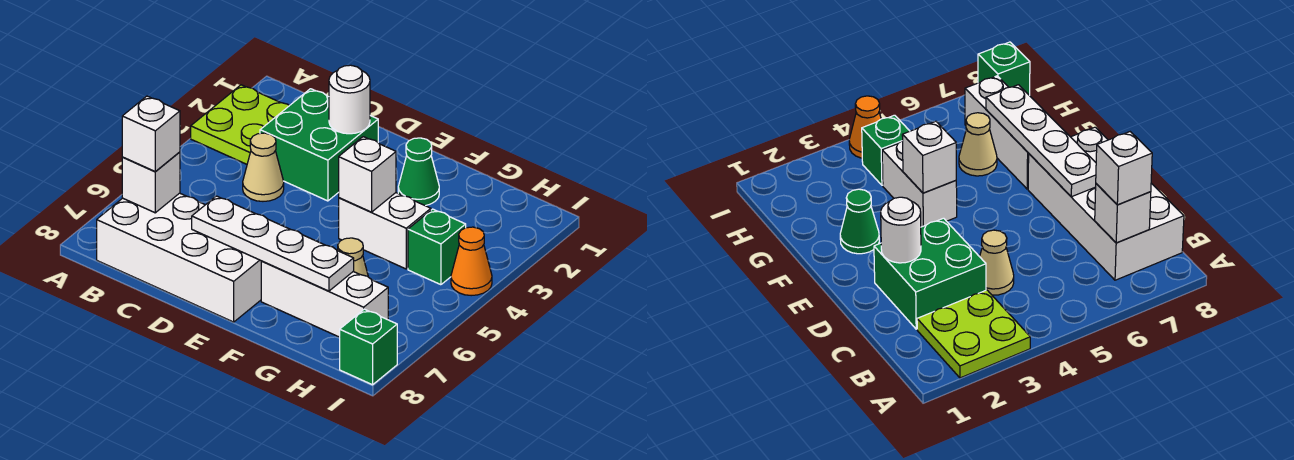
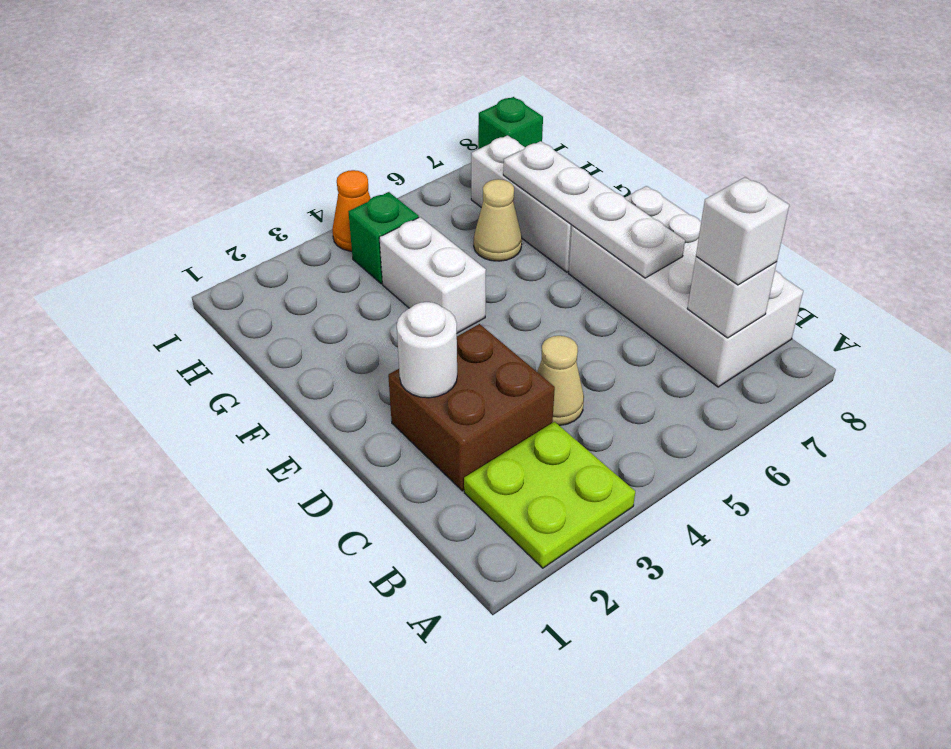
green 2x2 brick [260,89,378,201] -> brown 2x2 brick [388,324,555,491]
green 1x1 cone [398,138,439,206] -> none
white 1x1 brick [339,137,396,212] -> none

